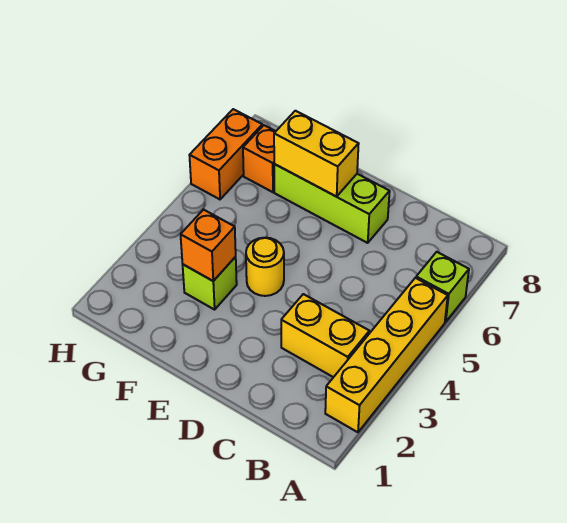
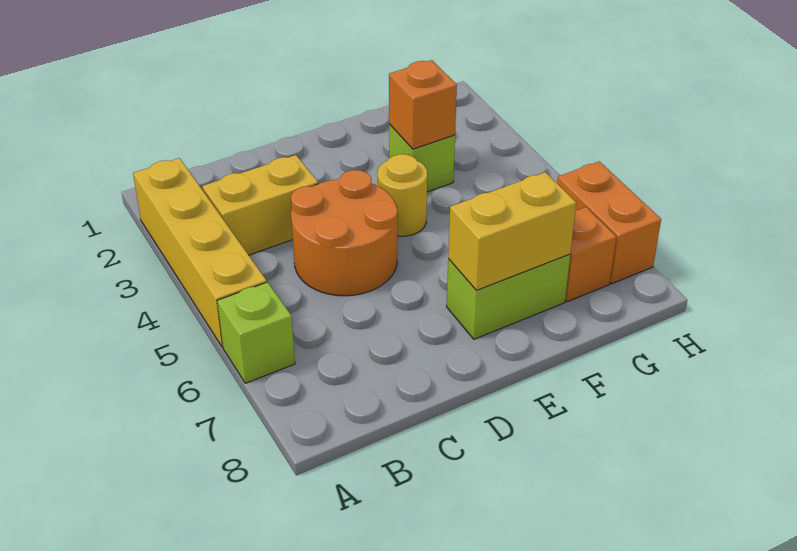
none -> orange 2x2 round brick [291,170,397,296]
lime 1x3 brick [274,164,390,243] -> lime 1x2 brick [447,254,570,339]

